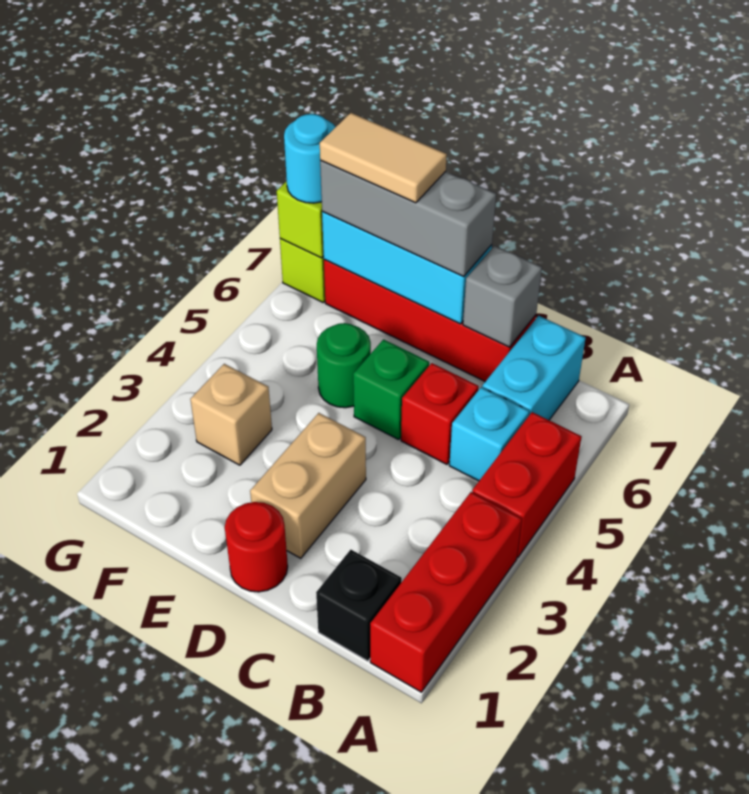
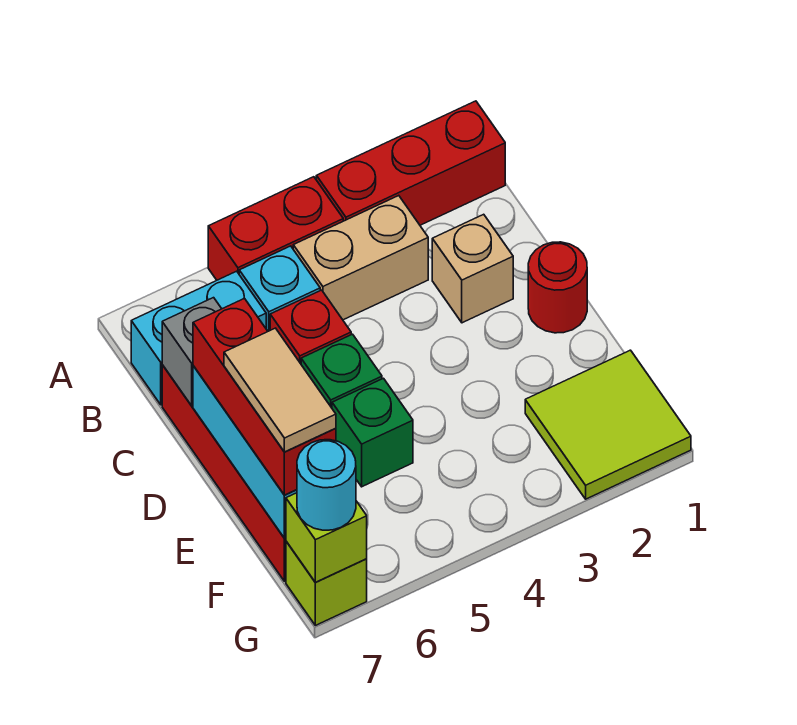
black 1x1 brick [316,550,402,661] -> none
tan 1x2 brick [250,413,366,558] -> tan 1x2 brick moved to [293,196,428,320]
grey 1x3 brick [320,160,496,276] -> red 1x3 brick [193,298,336,495]
green 1x1 round brick [317,323,371,408] -> green 1x1 brick [332,378,413,487]
none -> lime 2x2 tile [525,350,691,499]
tan 1x1 brick [190,364,272,465] -> tan 1x1 brick moved to [432,214,513,323]

